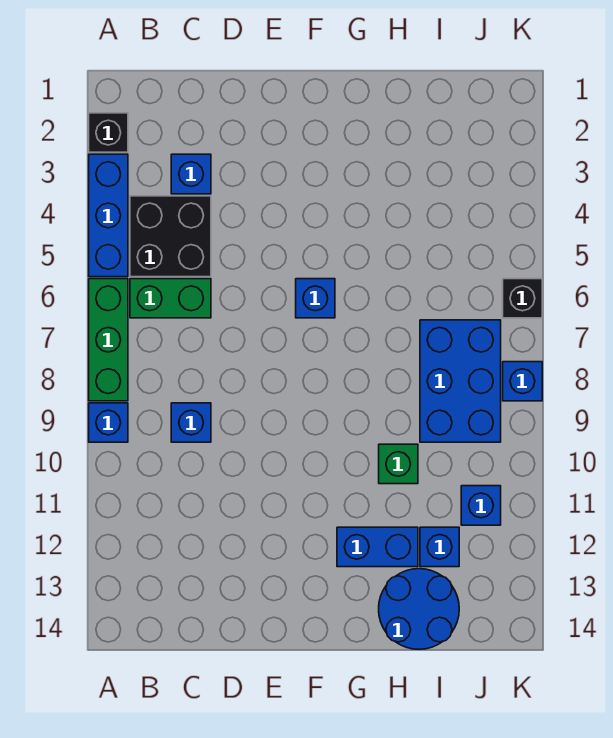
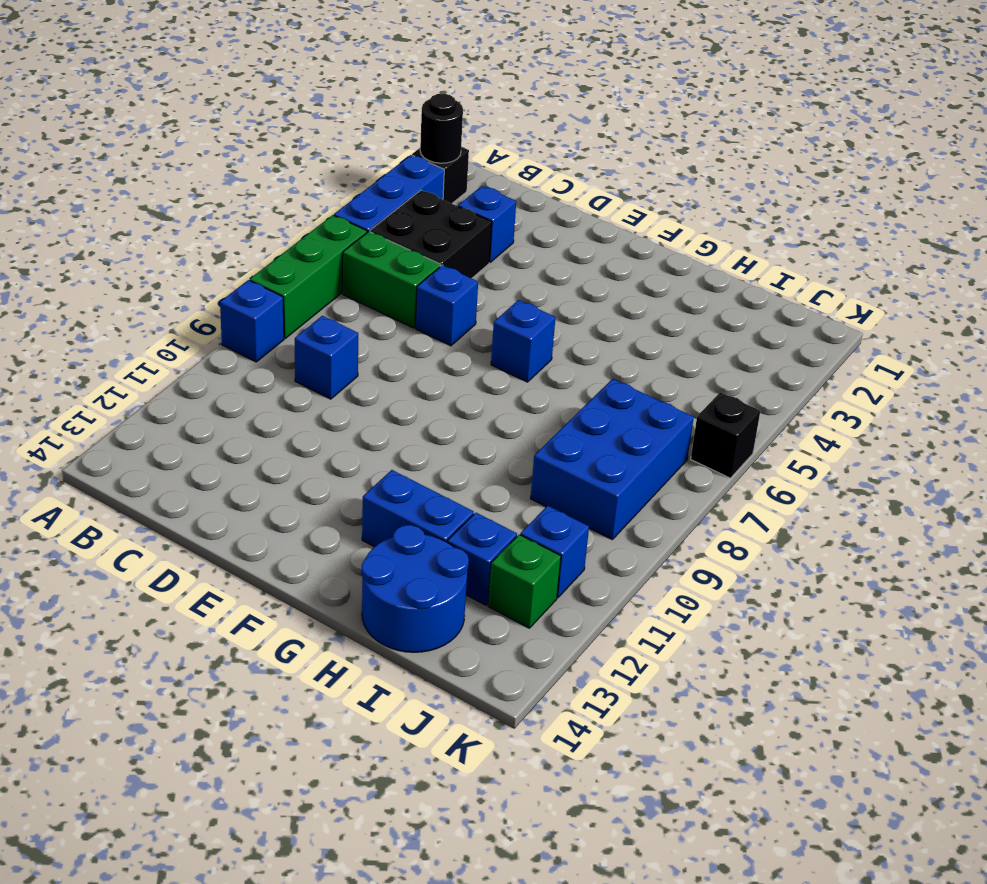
none -> black 1x1 round brick [420,94,463,163]
green 1x1 brick [379,444,418,484] -> green 1x1 brick moved to [488,535,561,628]
blue 1x1 brick [503,362,542,401] -> blue 1x1 brick moved to [416,265,478,346]

